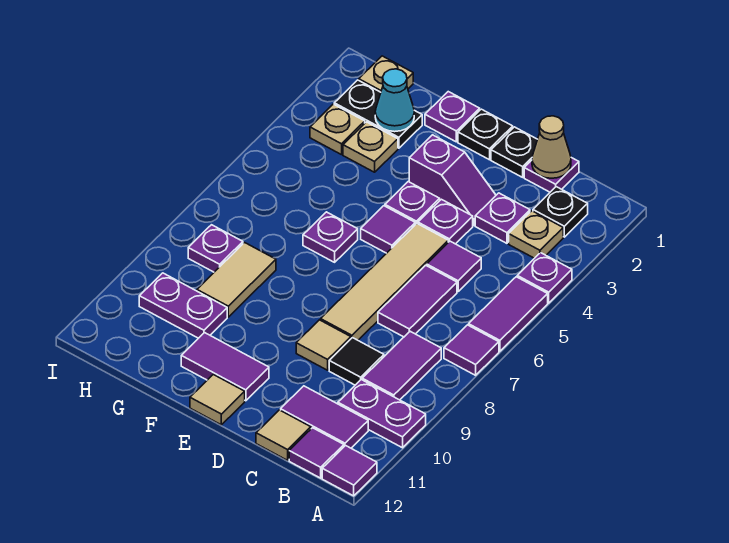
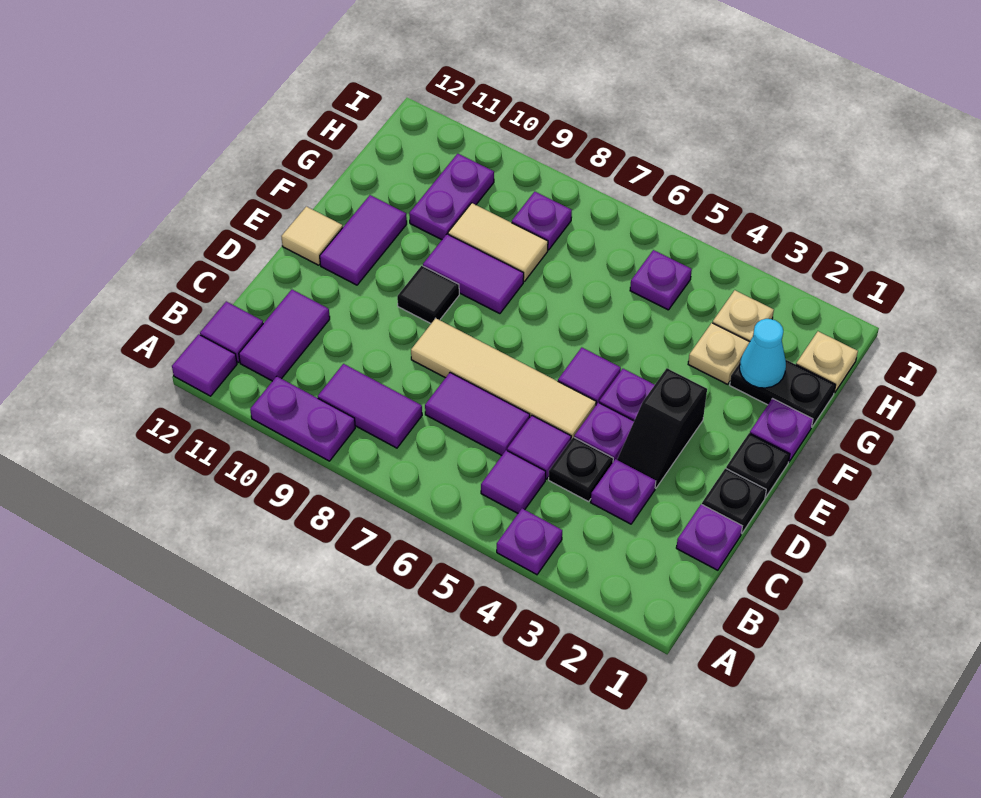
purple 1x2 tile [469,277,548,351] -> purple 1x2 tile moved to [423,234,524,314]
purple 1x1 tile [444,325,499,375] -> purple 1x1 tile moved to [481,450,546,513]
purple 1x2 plate [338,380,426,448] -> purple 1x2 plate turned to [250,376,355,461]
black 1x1 plate [533,187,588,237] -> black 1x1 plate moved to [549,437,613,502]
tan 1x1 plate [509,211,563,258] -> none
tan 1x1 cone [532,116,571,178] -> none
black 1x1 tile [329,338,384,385] -> black 1x1 tile moved to [397,266,459,324]
tan 1x1 tile [256,410,311,460] -> none
purple 1x2 slope [409,135,496,226] -> black 1x2 slope [617,368,707,488]
tan 1x1 tile [296,320,351,370] -> none
purple 1x1 plate [303,212,358,262] -> purple 1x1 plate moved to [630,250,692,310]
black 1x2 plate [334,80,422,148] -> black 1x2 plate turned to [730,360,836,427]

